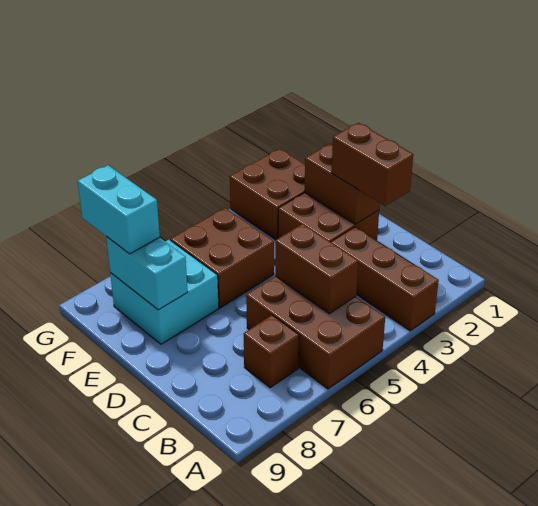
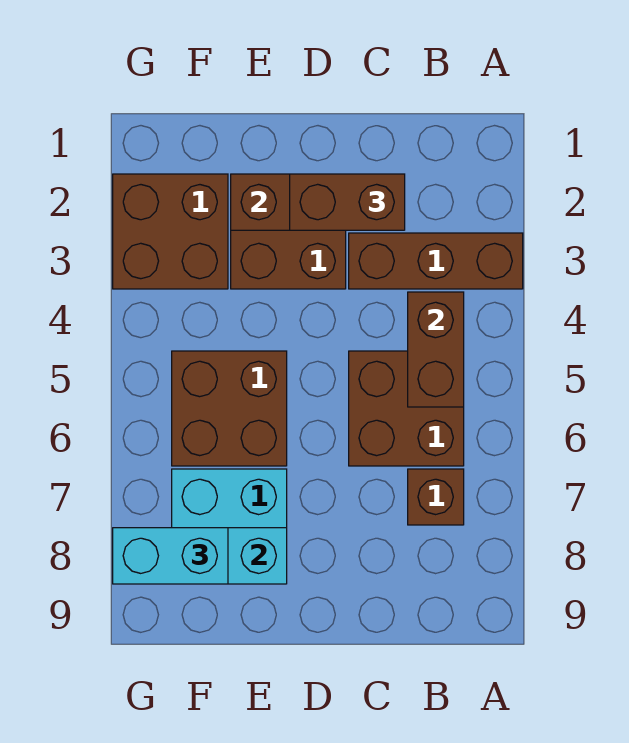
brown 2x3 brick [246,276,385,389] -> brown 2x2 brick [349,351,464,466]
brown 1x2 brick [275,224,358,314] -> brown 1x2 brick turned to [408,292,464,407]

